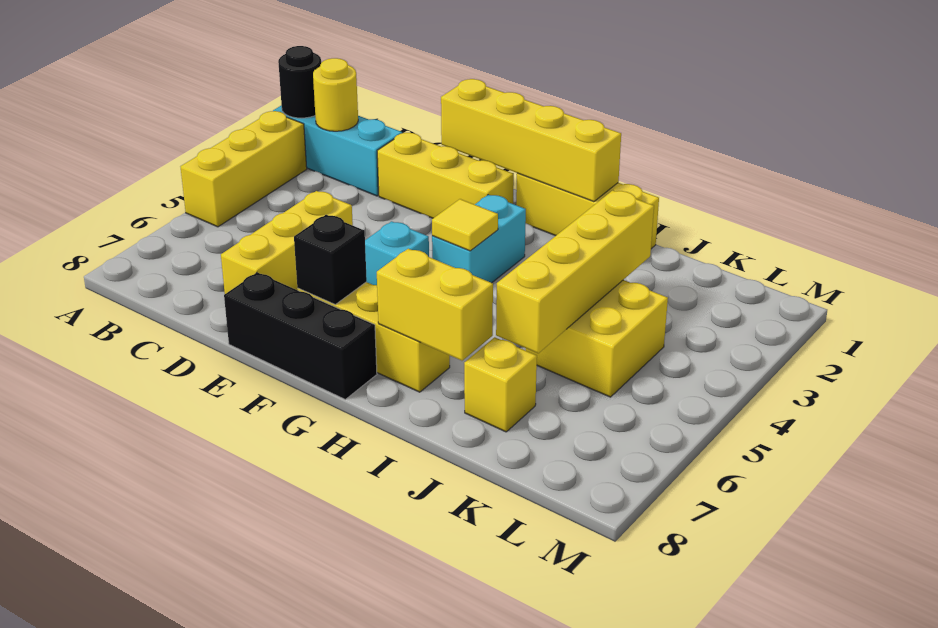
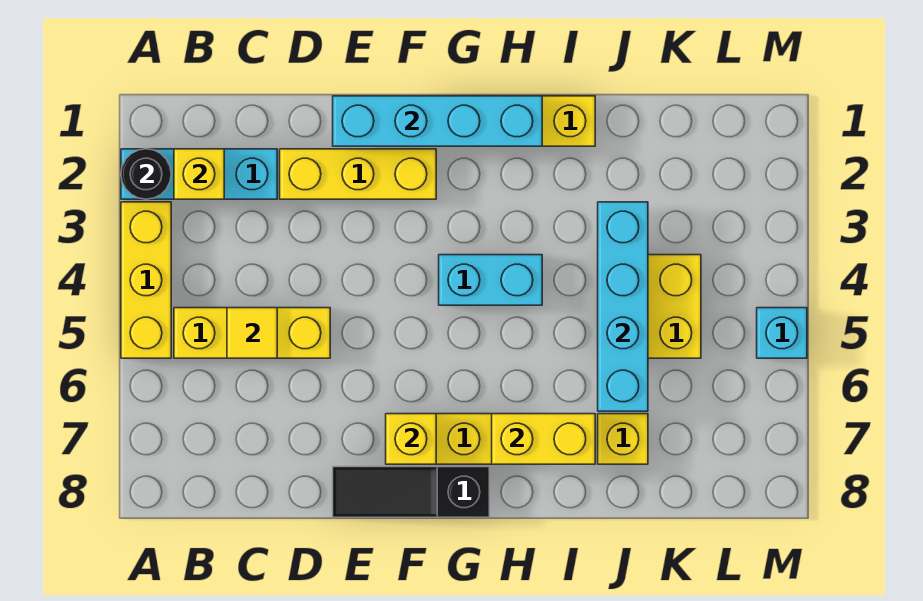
yellow 1x1 round brick [313,58,358,131] -> yellow 1x1 brick [174,149,224,199]
yellow 1x3 brick [221,191,353,294] -> yellow 1x3 brick turned to [174,308,330,358]
yellow 1x4 brick [441,79,621,202] -> cyan 1x4 brick [333,96,542,146]
black 1x3 brick [224,273,377,399] -> black 1x3 slope [333,467,489,517]
cyan 1x1 brick [365,221,429,285] -> cyan 1x1 brick moved to [757,308,807,358]
black 1x1 brick [294,215,367,304] -> yellow 1x1 brick [386,414,436,464]
cyan 1x2 brick [432,195,526,283] -> cyan 1x2 brick turned to [439,255,542,305]
yellow 1x1 tile [432,199,498,251] -> yellow 1x1 tile moved to [227,308,277,358]
yellow 1x4 brick [496,190,654,353] -> cyan 1x4 brick [598,202,648,411]

